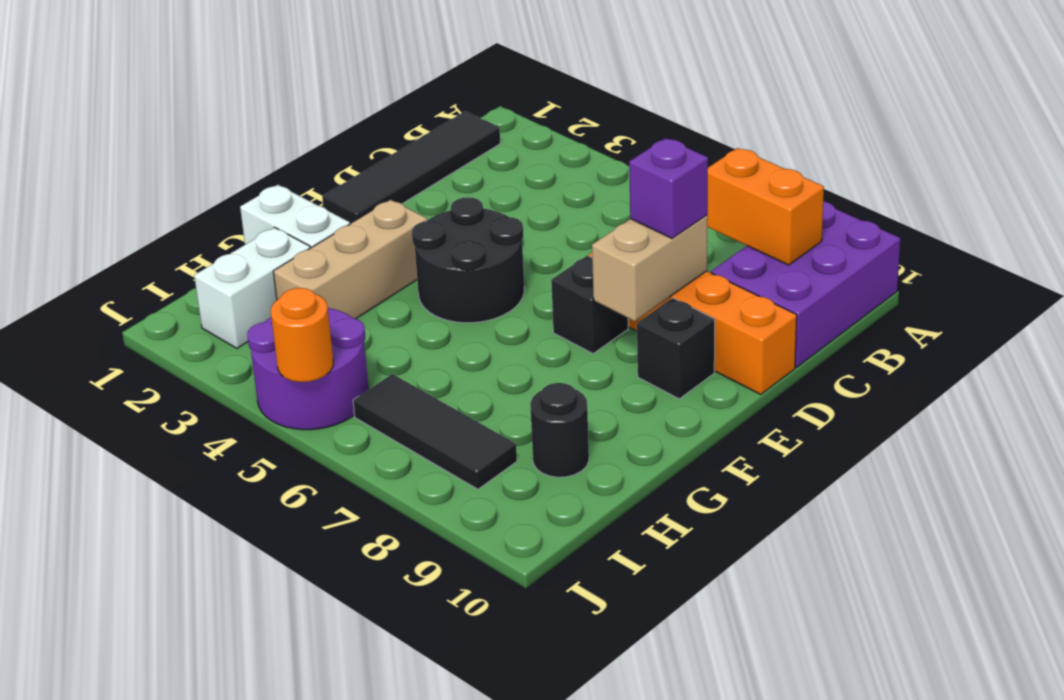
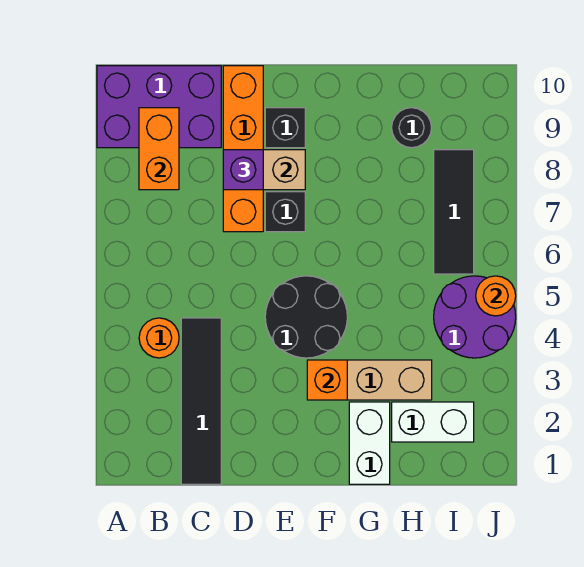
black 1x4 tile [322,111,500,224] -> black 1x4 tile turned to [181,318,221,484]
none -> orange 1x1 round brick [139,318,179,358]
none -> orange 1x1 brick [307,360,347,400]

